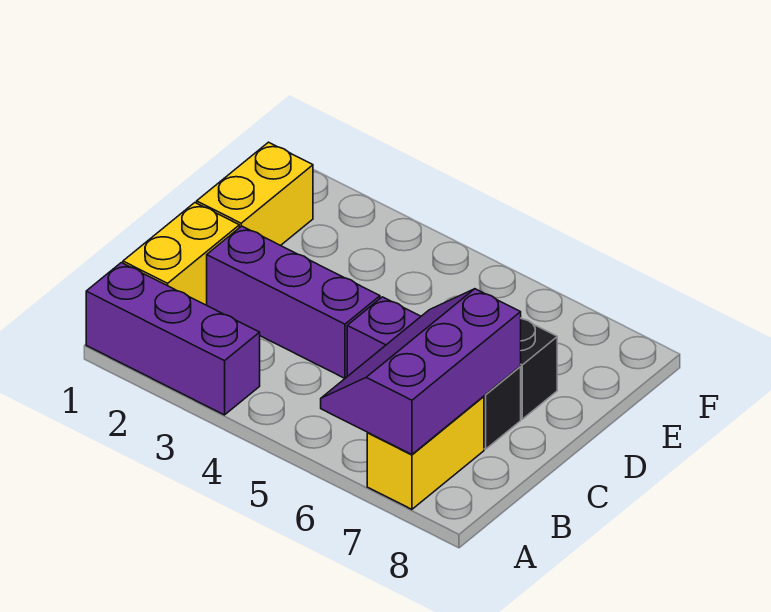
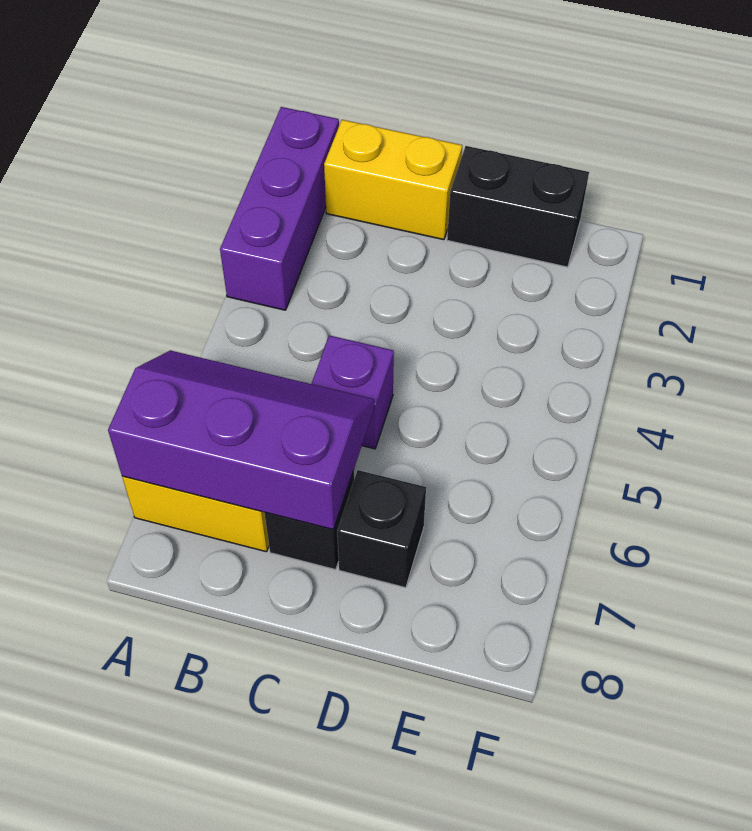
purple 1x3 brick [207,226,380,378] -> none
yellow 1x2 brick [197,142,313,246] -> black 1x2 brick [447,146,589,267]

